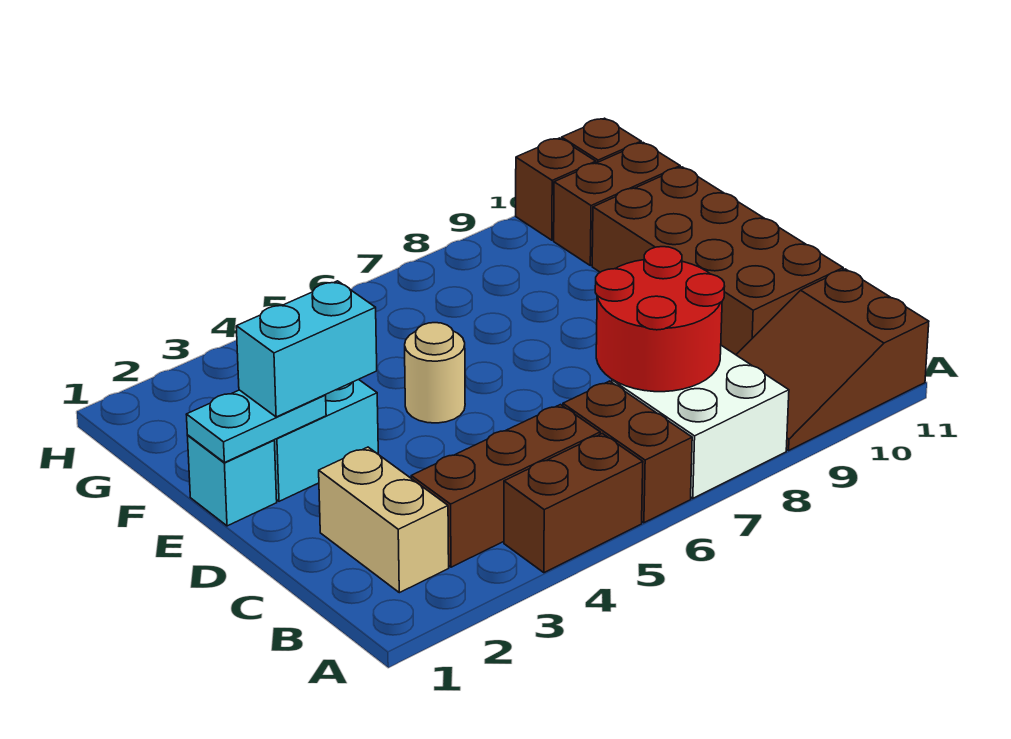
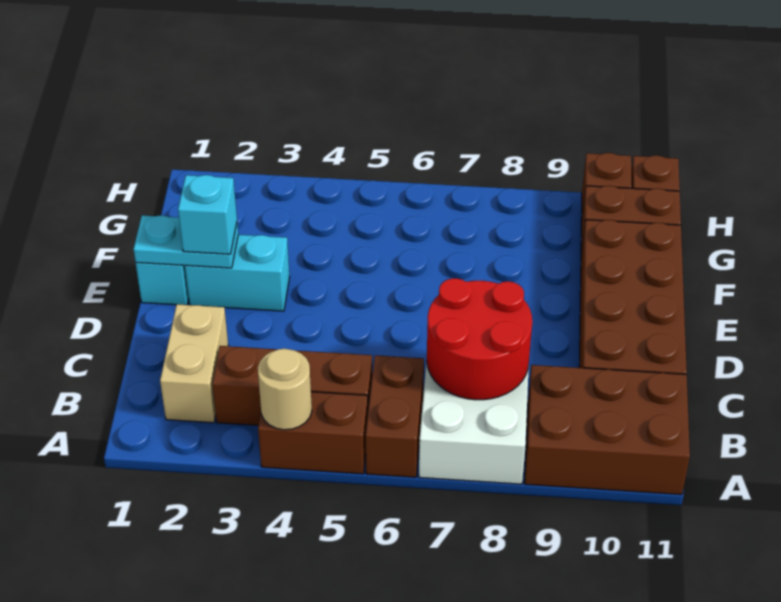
brown 2x3 slope [736,269,929,450] -> brown 2x3 brick [525,365,690,495]
cyan 1x2 brick [236,281,377,417] -> cyan 1x1 brick [178,175,237,254]
tan 1x1 round brick [405,323,465,423] -> tan 1x1 round brick moved to [258,349,312,430]

